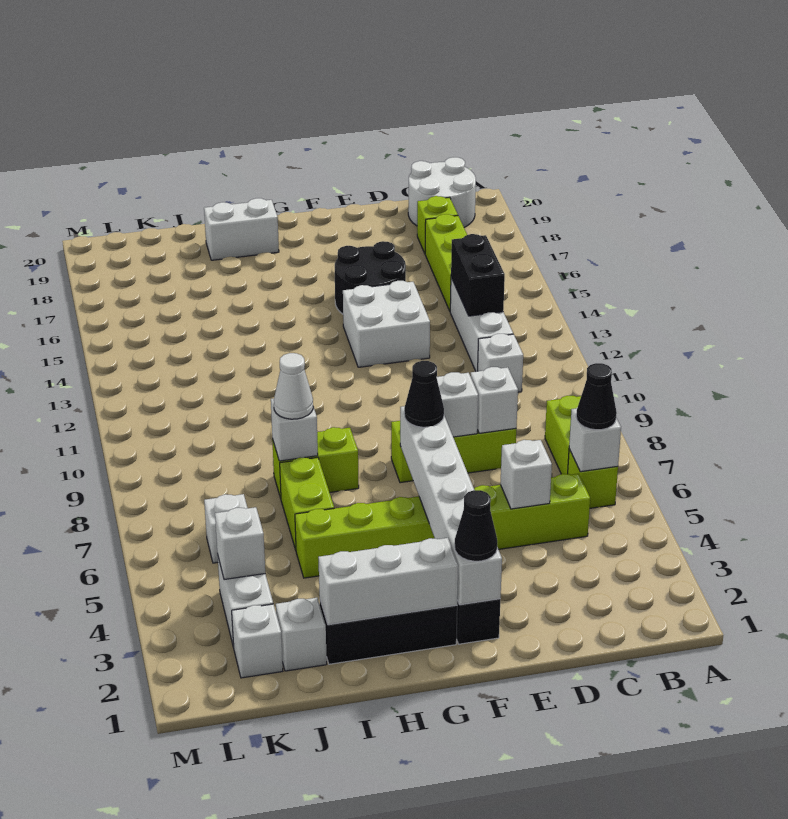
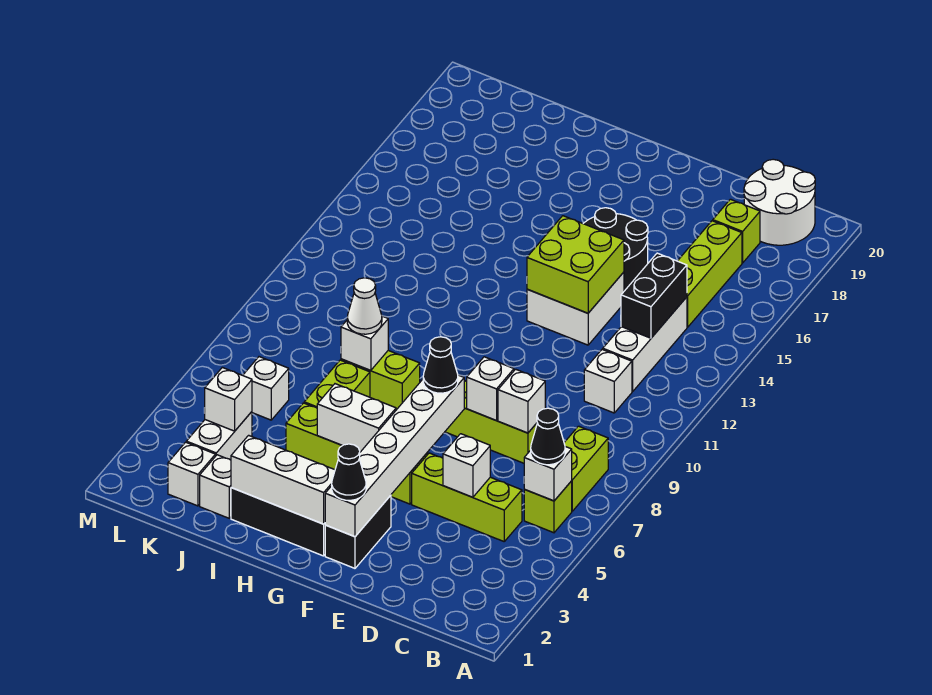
none -> lime 2x2 brick [527,216,624,313]
white 1x2 brick [204,198,279,260] -> white 1x2 brick moved to [317,384,396,452]

